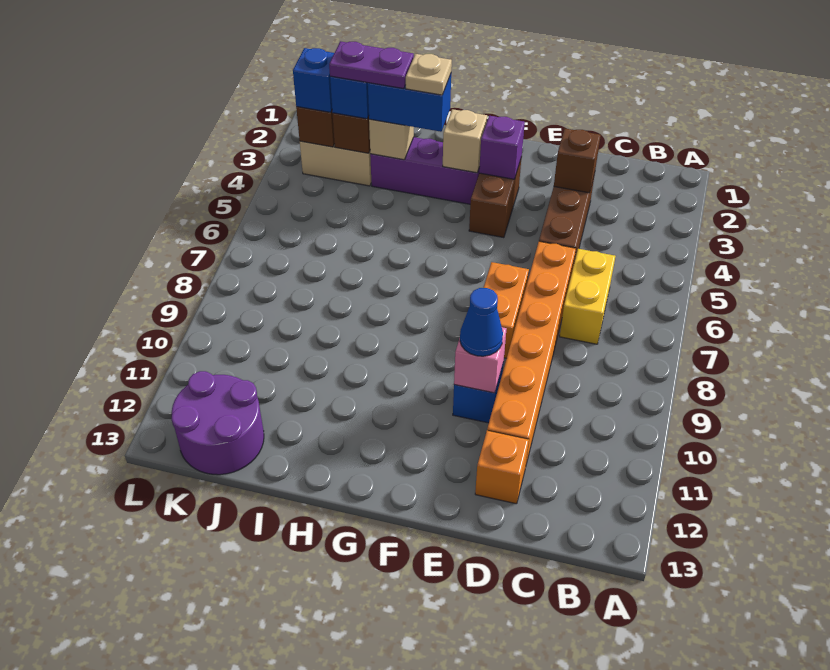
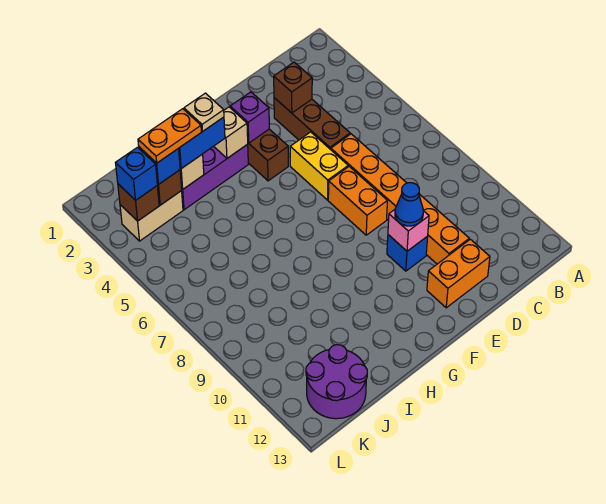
yellow 1x2 brick [560,249,616,344] -> yellow 1x2 brick moved to [290,132,348,200]
orange 1x1 brick [475,431,529,504] -> orange 1x2 brick [427,239,490,308]
purple 1x2 plate [329,41,414,89] -> orange 1x2 plate [138,109,201,163]

